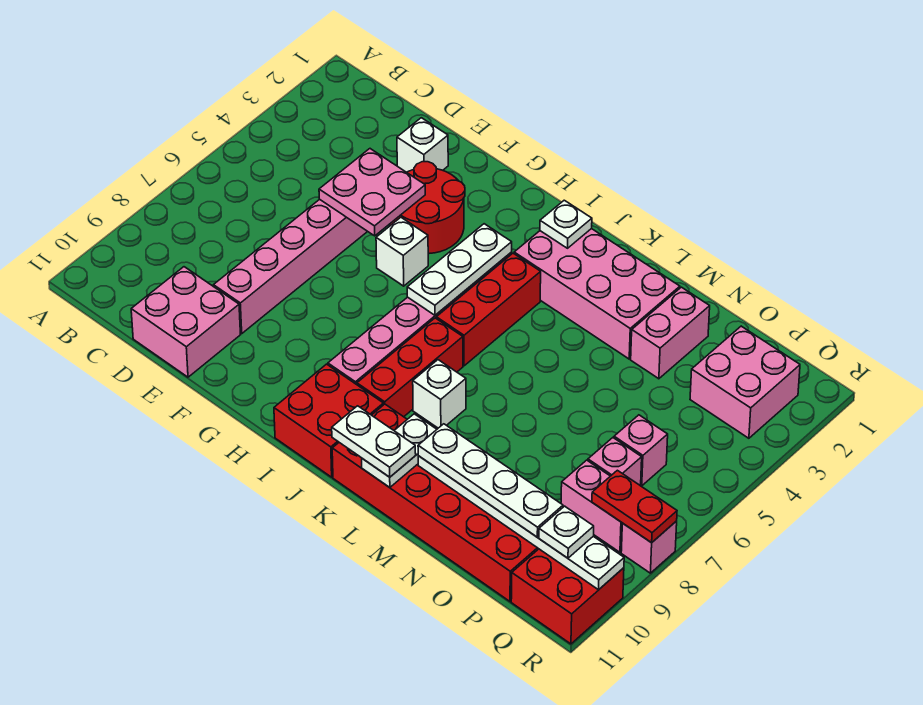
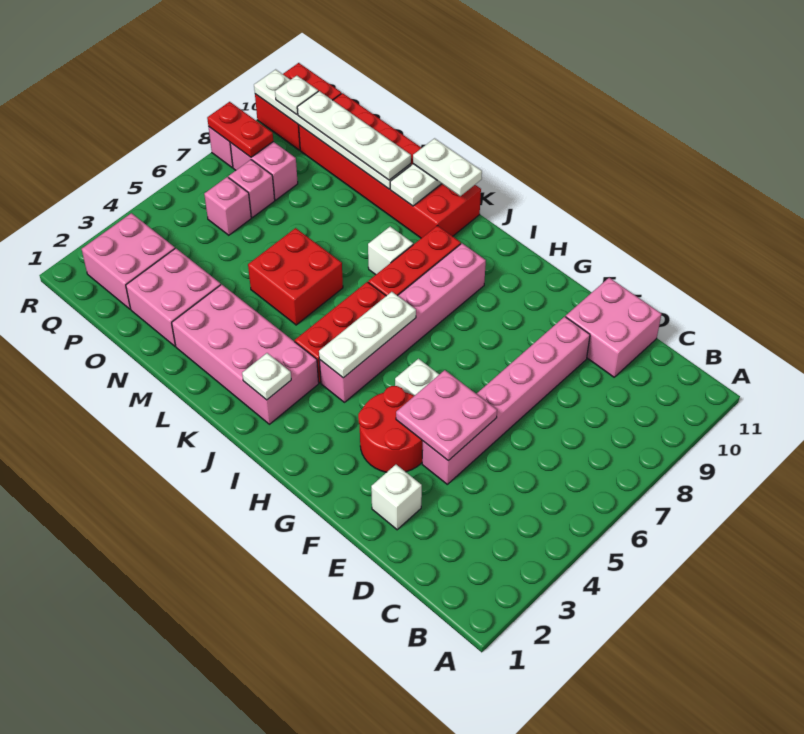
red 2x2 brick [274,364,383,477] -> red 2x2 brick moved to [248,228,343,325]
pink 1x2 brick [631,287,710,379] -> pink 2x2 brick [126,248,221,346]

